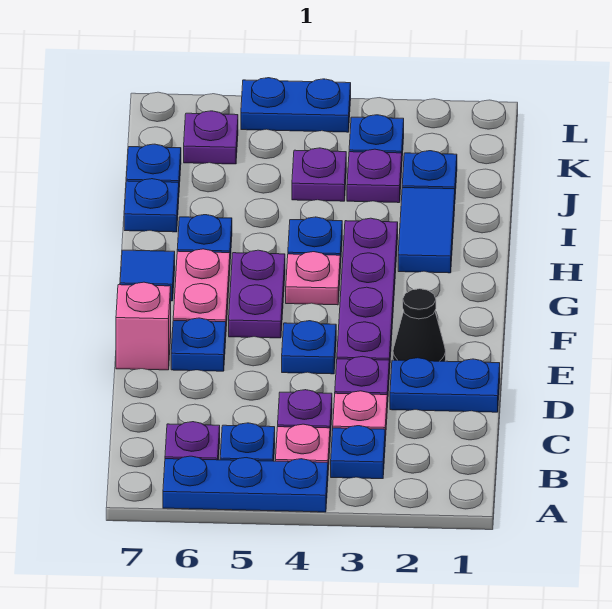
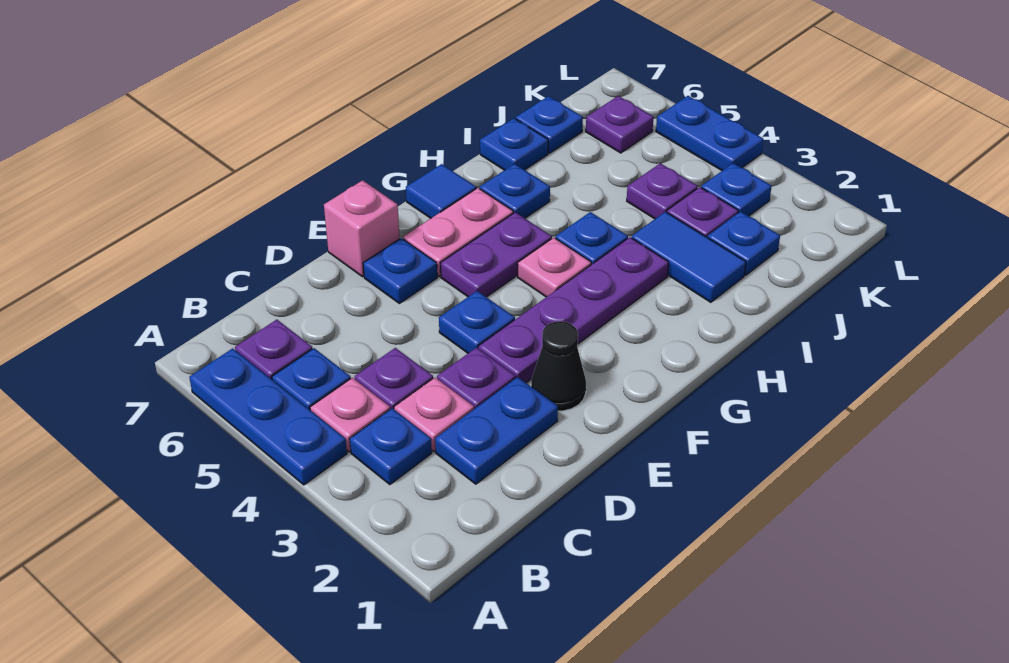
blue 1x2 plate [390,358,500,412] -> blue 1x2 plate turned to [435,377,558,484]
blue 1x2 tile [398,188,455,273] -> blue 1x2 tile turned to [632,212,746,302]

